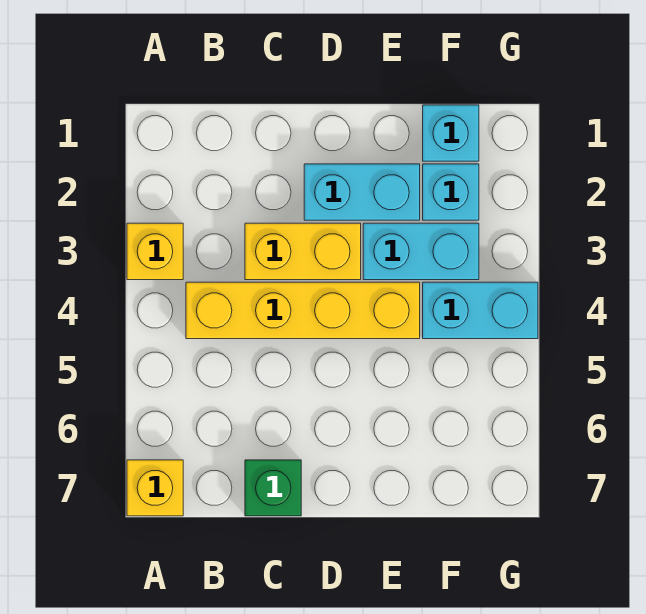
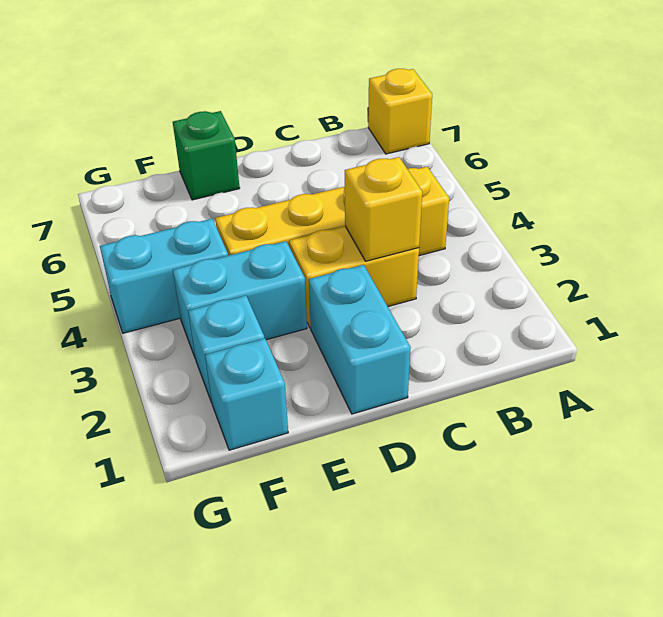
yellow 1x1 brick [127,223,183,280] -> yellow 1x1 brick moved to [345,157,422,261]
green 1x1 brick [245,460,301,516] -> green 1x1 brick moved to [173,111,240,200]
cyan 1x2 brick [304,164,420,220] -> cyan 1x2 brick turned to [309,265,411,414]

